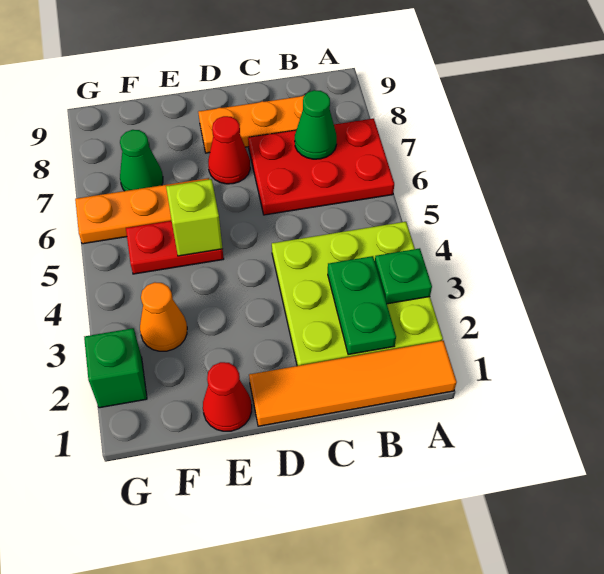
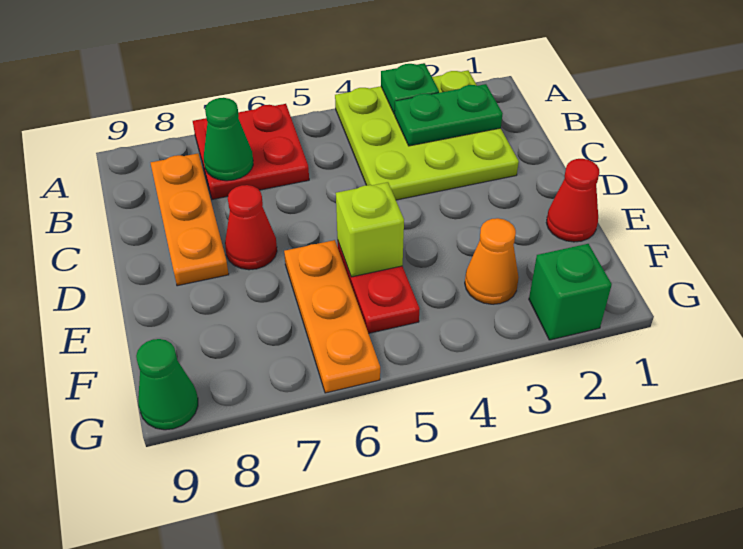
orange 1x4 tile [249,341,457,426] -> none
red 2x3 plate [248,119,394,215] -> red 2x2 plate [193,104,309,199]
green 1x1 cone [120,130,163,191] -> green 1x1 cone moved to [136,339,198,430]

